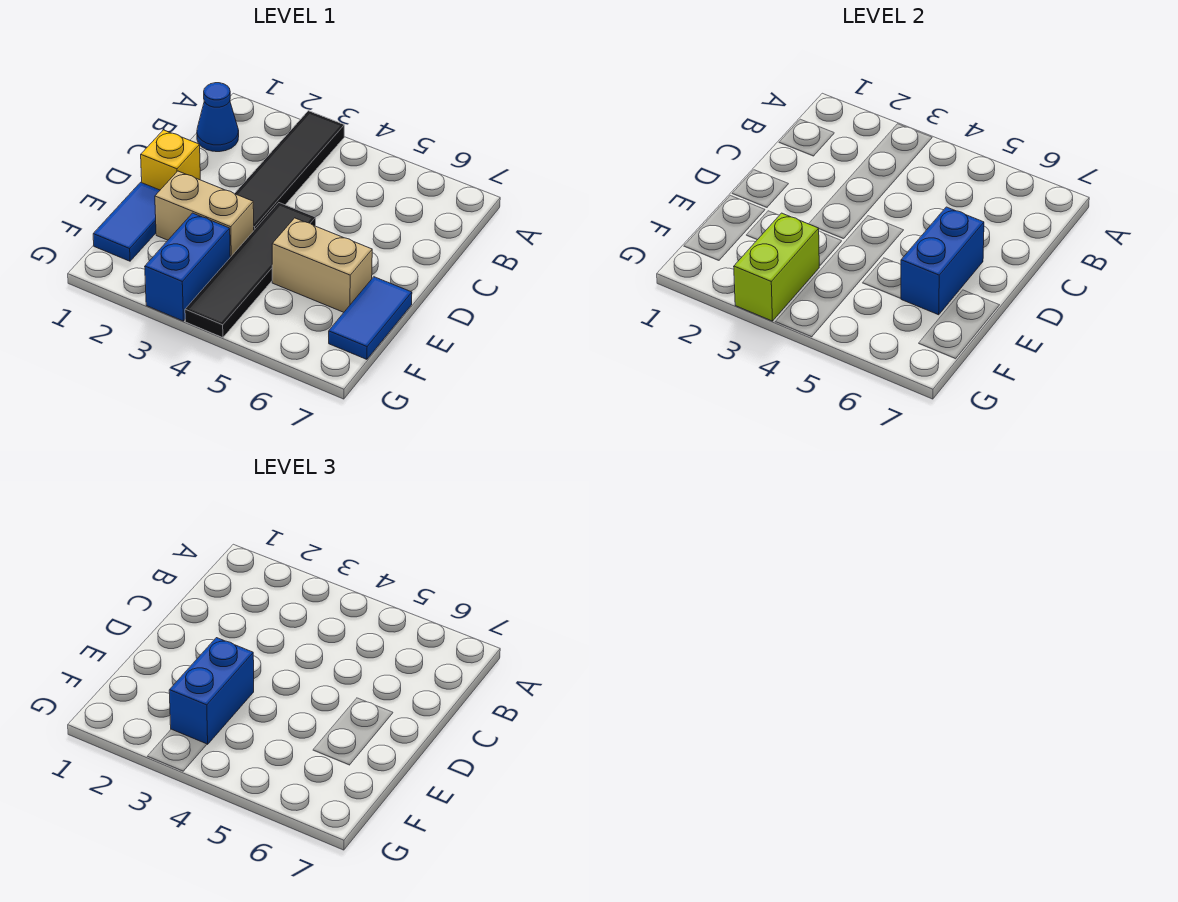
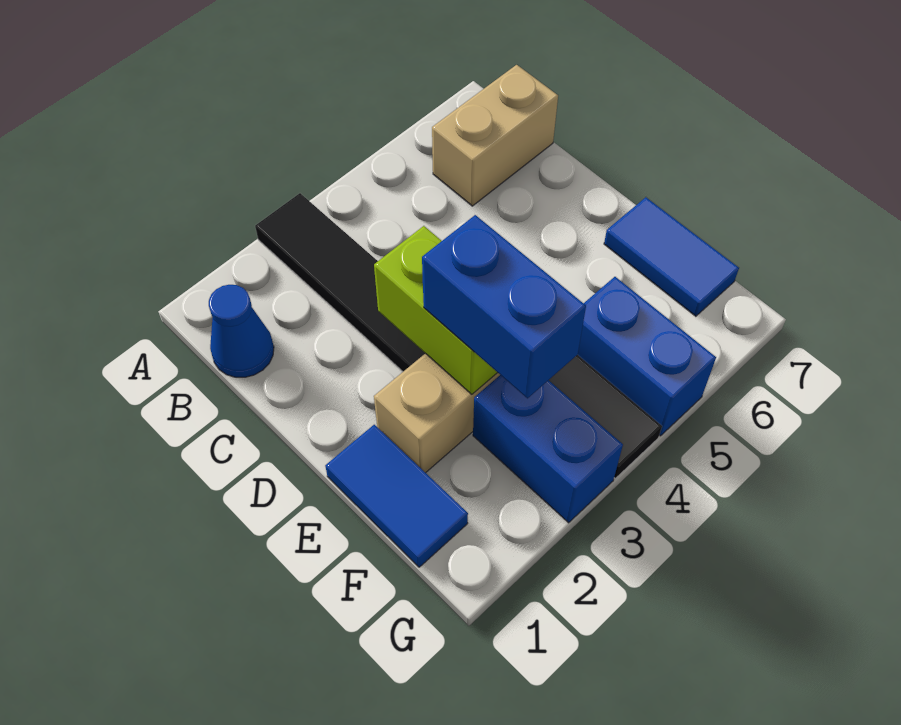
yellow 1x1 brick [141,130,200,190] -> none
blue 1x2 brick [901,207,984,315] -> blue 1x2 brick moved to [578,277,716,436]
tan 1x2 brick [272,218,372,312] -> tan 1x2 brick moved to [432,65,558,206]
lime 1x2 brick [734,213,819,321] -> lime 1x2 brick moved to [374,226,498,394]

